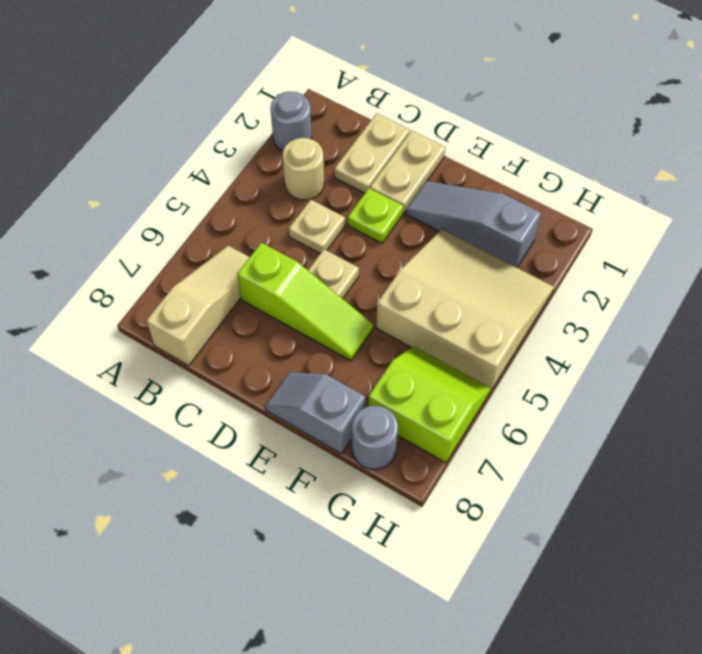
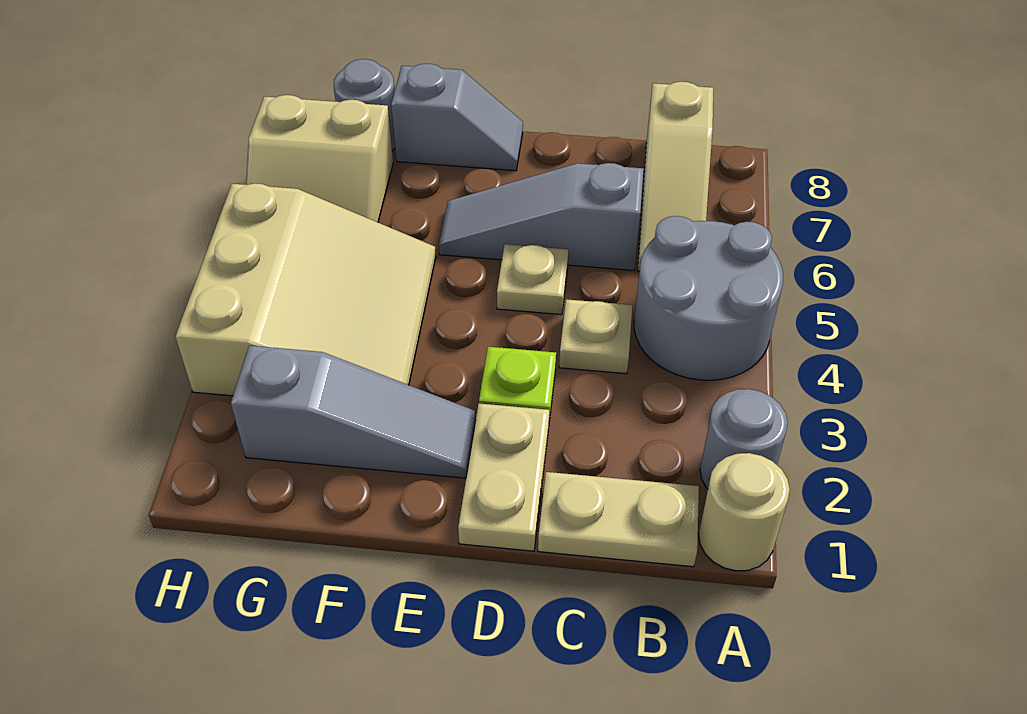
none -> grey 2x2 round brick [634,216,783,380]
tan 1x1 round brick [282,138,324,200] -> tan 1x1 round brick moved to [699,453,790,571]
tan 1x2 plate [334,113,410,193] -> tan 1x2 plate turned to [538,472,699,567]
lime 1x3 slope [237,243,373,361] -> grey 1x3 slope [439,163,644,270]
tan 3x3 slope [376,230,554,390] -> tan 3x3 slope turned to [175,183,436,396]
lime 2x2 slope [368,346,491,463] -> tan 2x2 slope [246,95,393,222]

